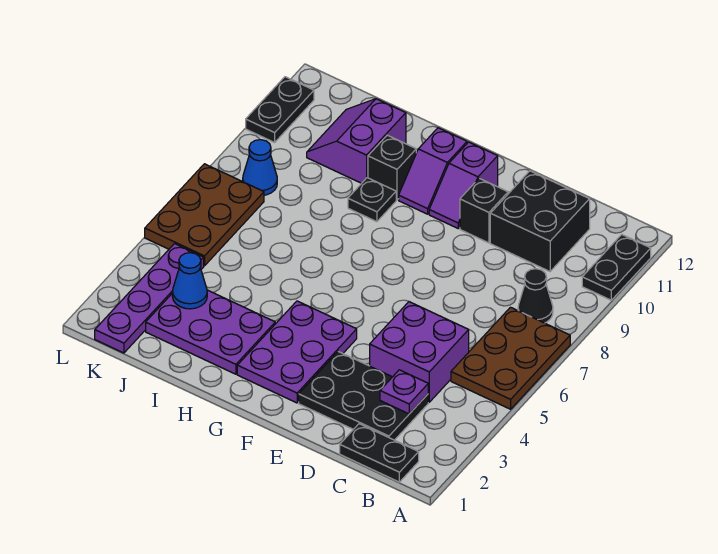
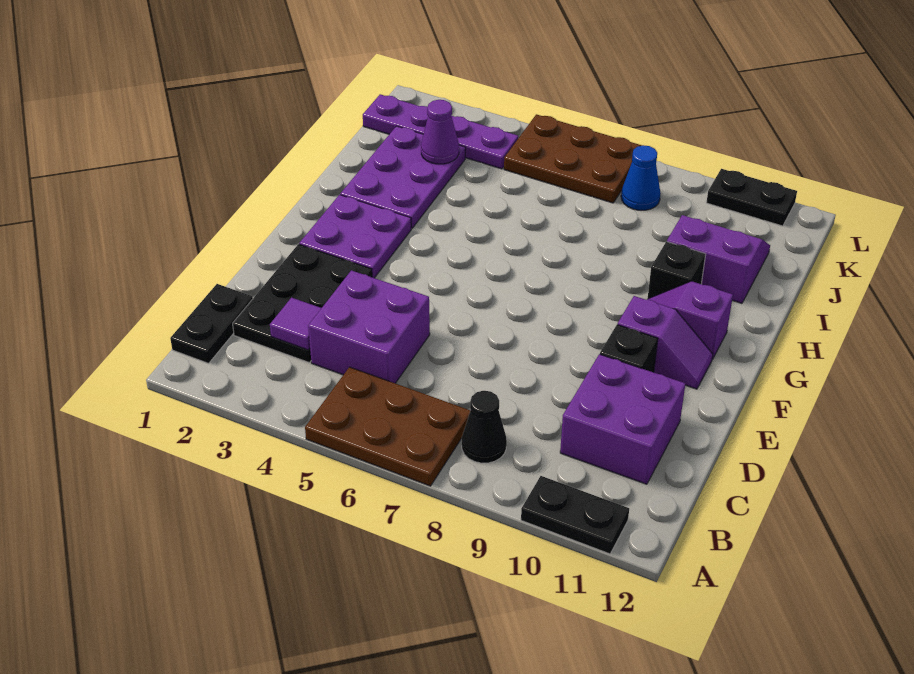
purple 1x1 plate [380,370,428,414] -> purple 1x1 tile [270,298,321,350]
black 2x2 brick [490,171,590,271] -> purple 2x2 brick [560,354,685,484]
purple 2x3 plate [237,301,357,403] -> purple 2x2 plate [299,195,411,278]
purple 1x2 slope [429,142,498,228] -> purple 1x2 slope turned to [618,296,713,389]
black 1x1 plate [348,178,396,222] -> none
blue 1x1 cone [172,253,207,309] -> purple 1x1 cone [421,100,459,164]

